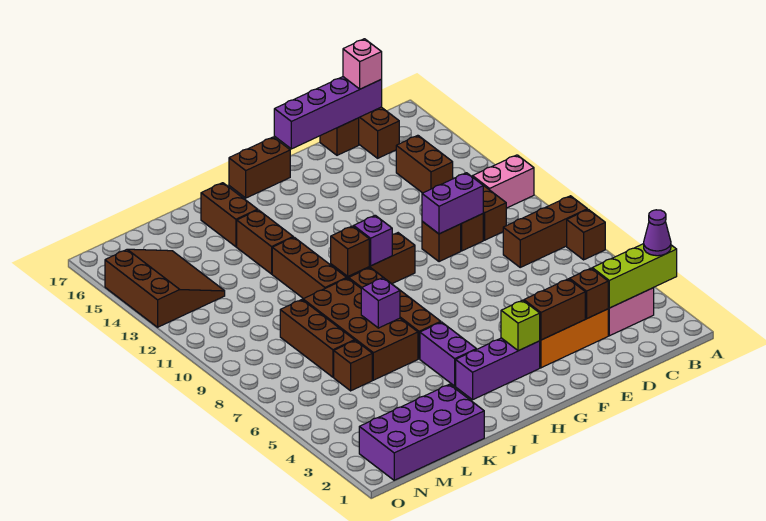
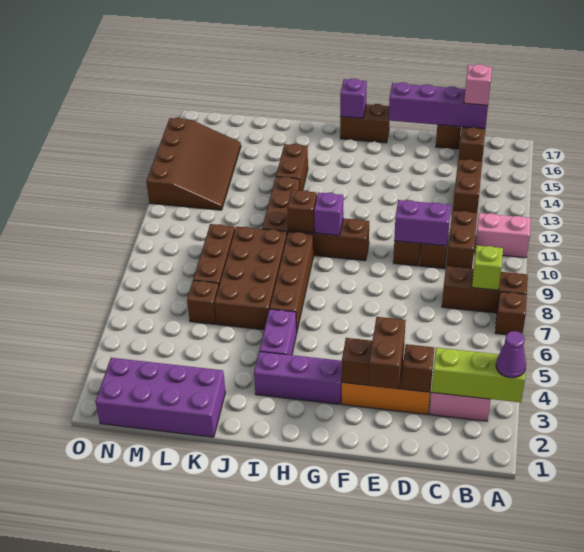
lime 1x1 brick [501,300,540,351] -> lime 1x1 brick moved to [472,245,503,290]
purple 1x1 brick [361,278,400,328] -> purple 1x1 brick moved to [340,79,367,118]
brown 1x2 brick [201,183,258,247] -> brown 1x2 brick moved to [368,317,406,389]
brown 3x3 slope [105,249,225,327] -> brown 3x4 slope [146,118,241,210]

